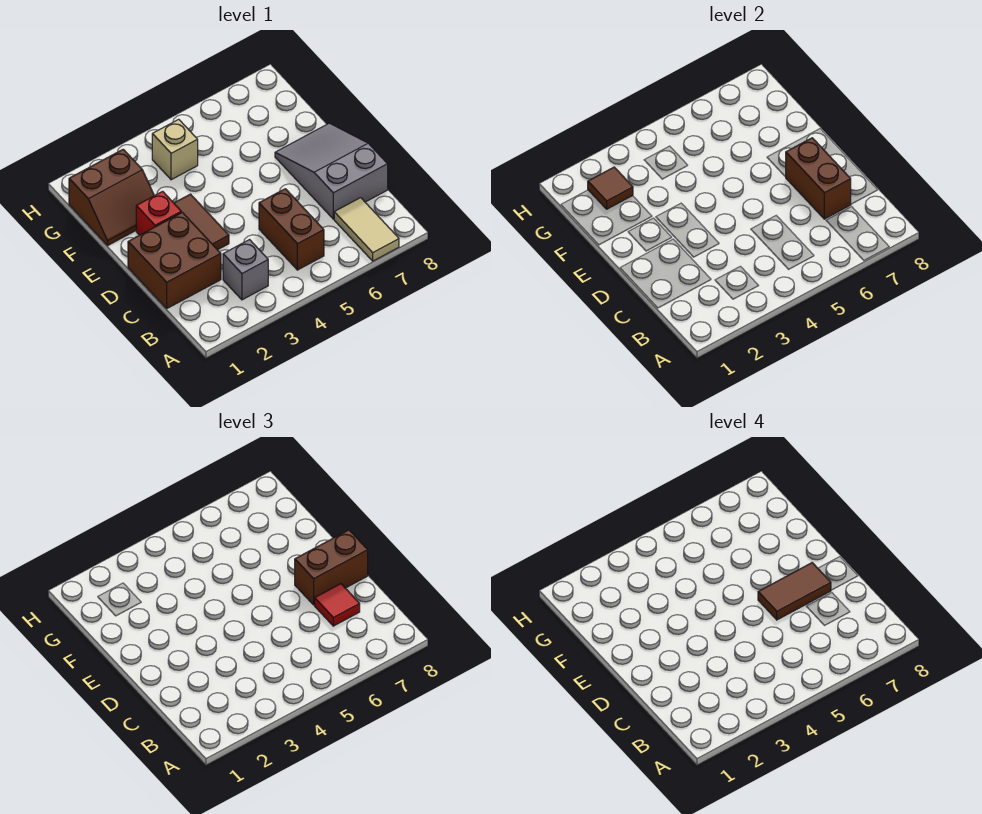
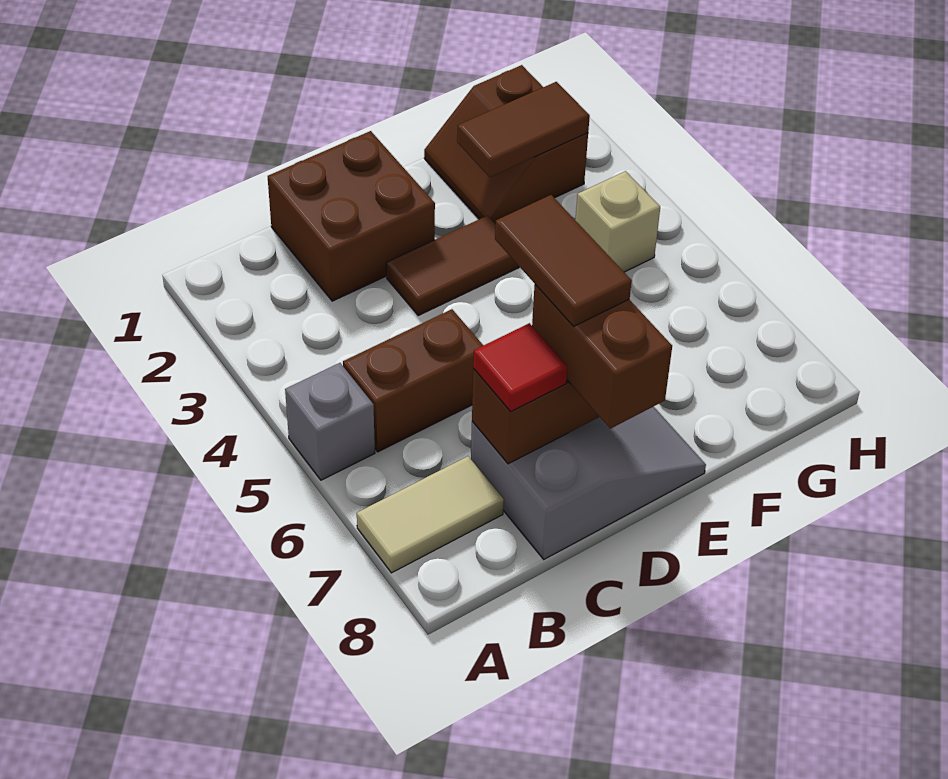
grey 1x1 brick [223,240,268,300] -> grey 1x1 brick moved to [285,363,375,480]
red 1x1 brick [136,191,181,235] -> none
brown 1x1 tile [588,167,633,209] -> brown 1x2 tile [457,82,590,177]

